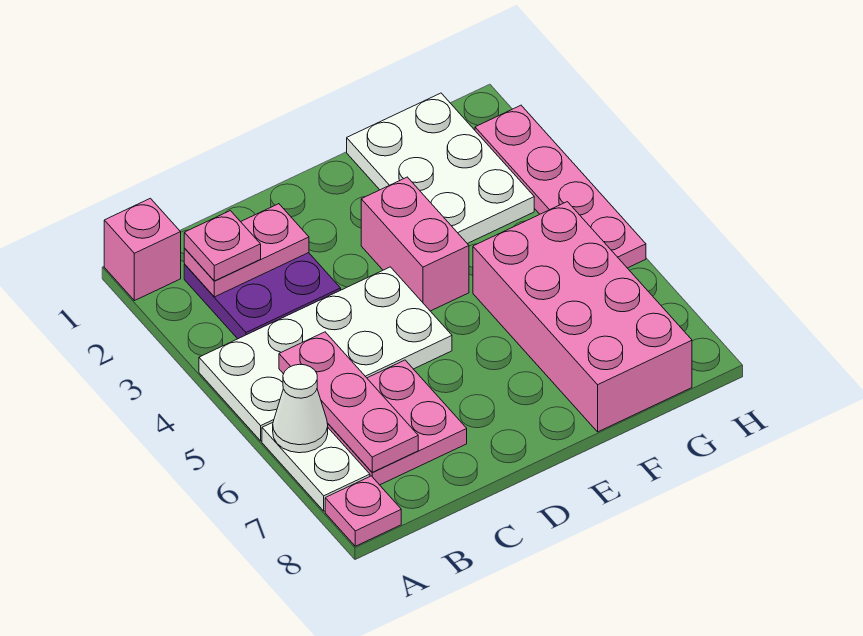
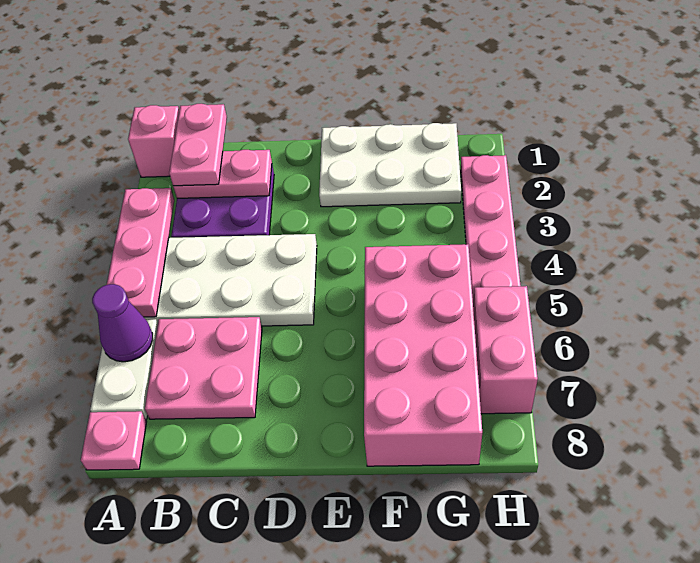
white 1x1 cone [273,364,328,453] -> purple 1x1 cone [92,284,153,362]
pink 1x1 plate [184,211,261,281] -> pink 1x2 plate [169,104,227,186]
pink 1x3 plate [279,332,418,472] -> pink 1x3 plate moved to [107,188,174,317]
pink 1x2 brick [361,177,469,311] -> pink 1x2 brick moved to [473,286,538,414]
white 2x3 plate [347,93,534,244] -> white 2x3 plate turned to [319,123,461,207]

